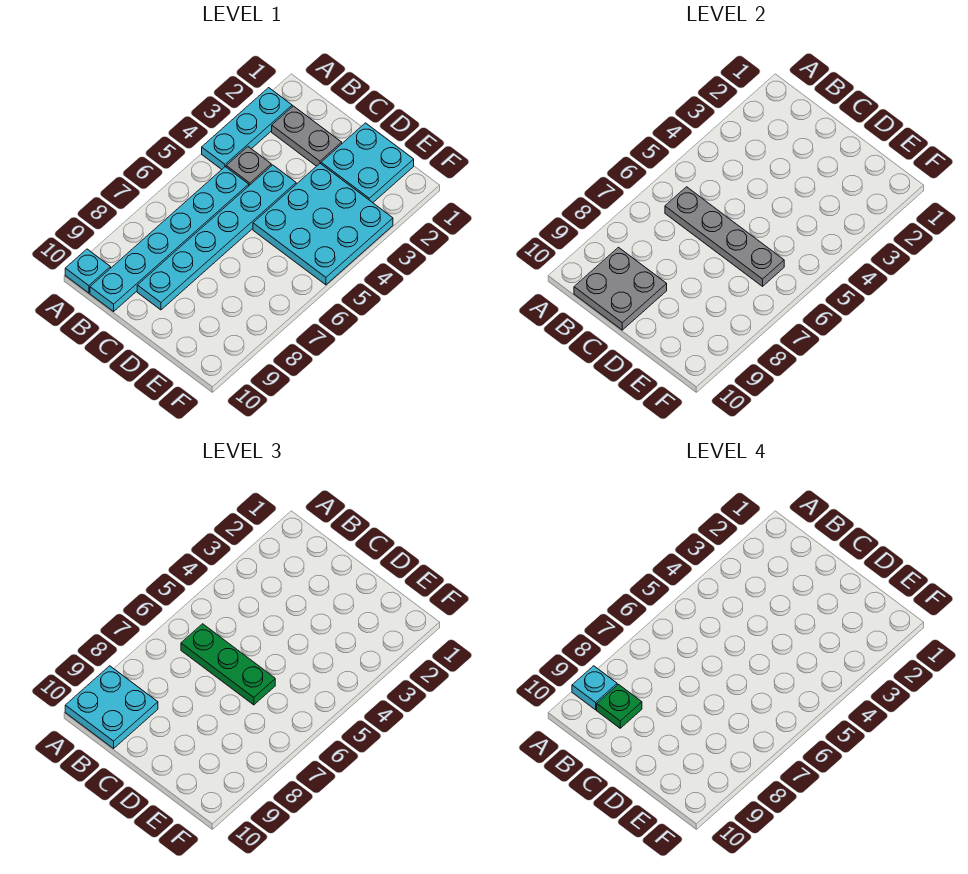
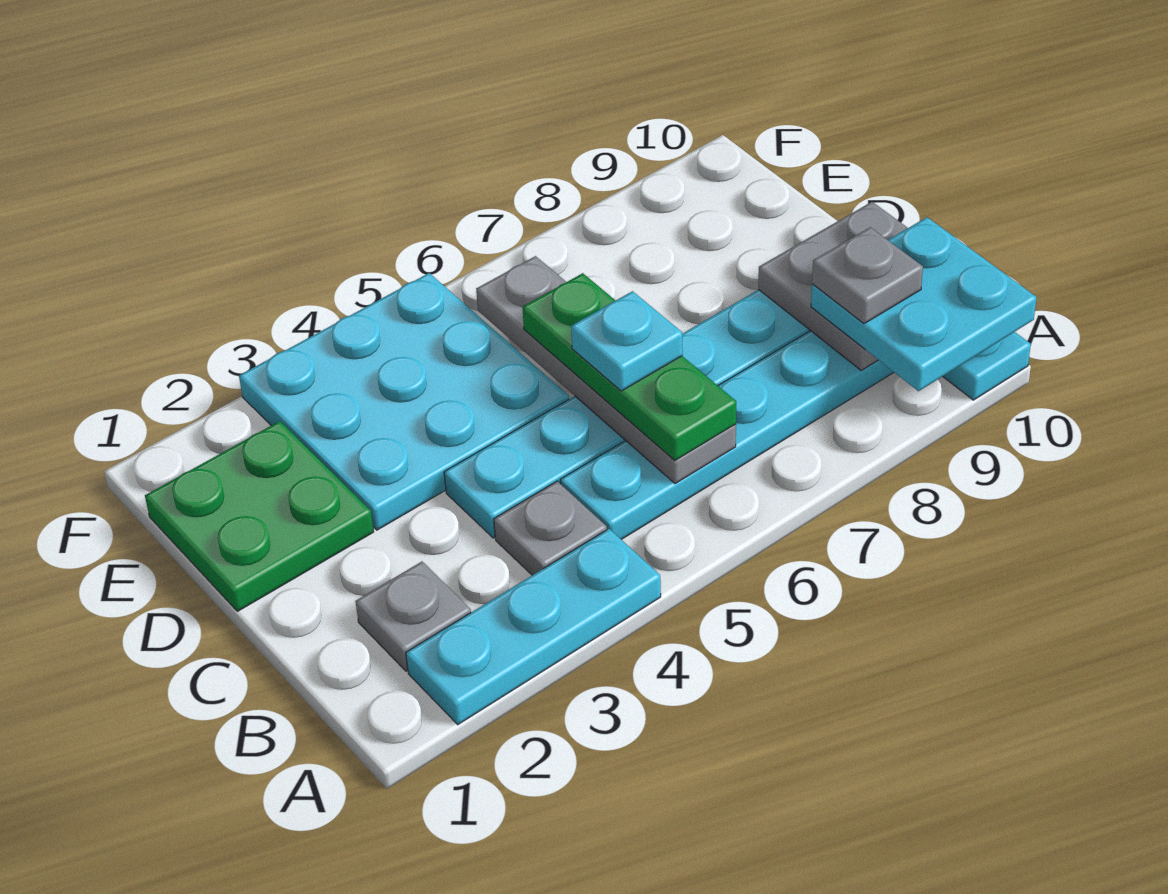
cyan 1x1 plate [572,666,617,710] -> cyan 1x1 plate moved to [571,291,683,391]
grey 1x2 plate [272,106,342,166] -> grey 1x1 plate [355,562,471,671]
green 1x1 plate [597,684,642,728] -> grey 1x1 plate [812,227,923,324]
cyan 2x2 plate [321,123,414,203] -> green 2x2 plate [145,421,374,611]

